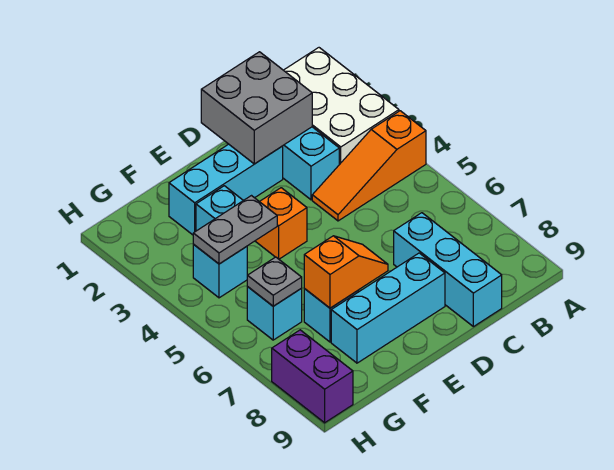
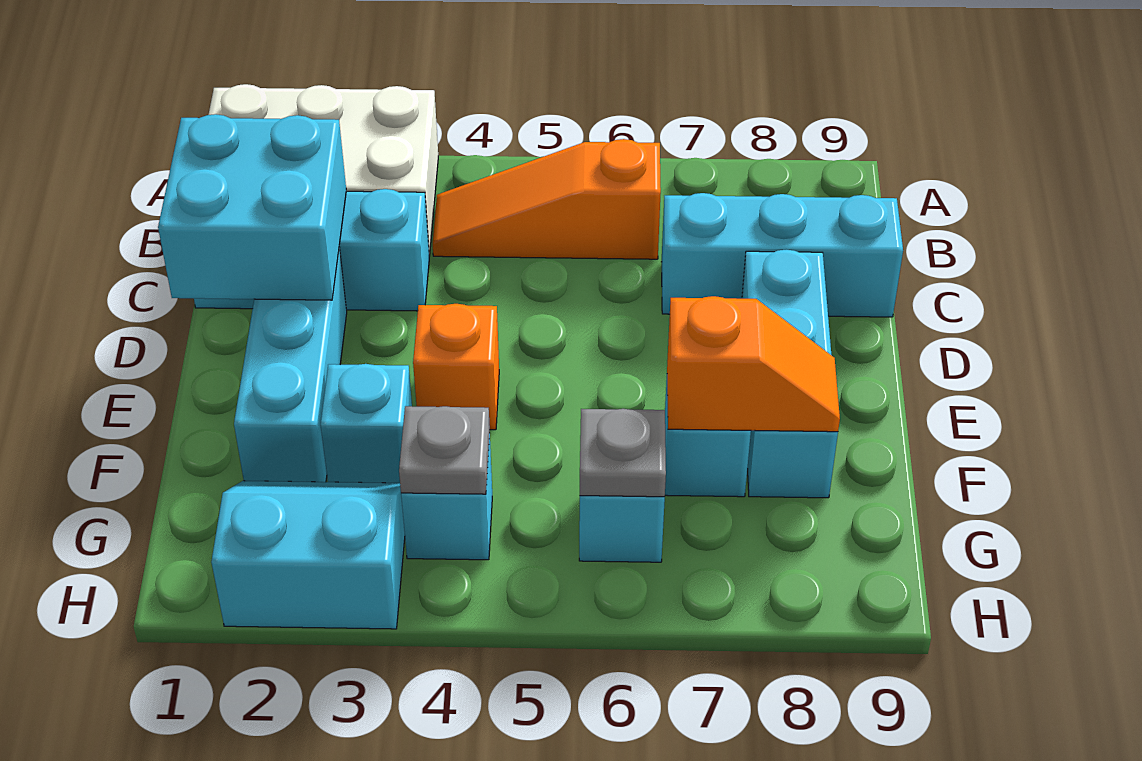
orange 1x3 slope [312,111,426,221] -> orange 1x3 slope turned to [433,139,661,259]
grey 2x2 brick [201,52,312,164] -> cyan 2x2 brick [158,114,346,300]
orange 1x2 slope [304,236,388,308] -> orange 1x2 slope turned to [667,296,840,432]
grey 1x2 plate [193,196,277,264] -> grey 1x1 plate [399,406,490,494]
none -> cyan 2x2 slope [211,481,405,629]
purple 1x2 brick [272,330,353,423] -> none

